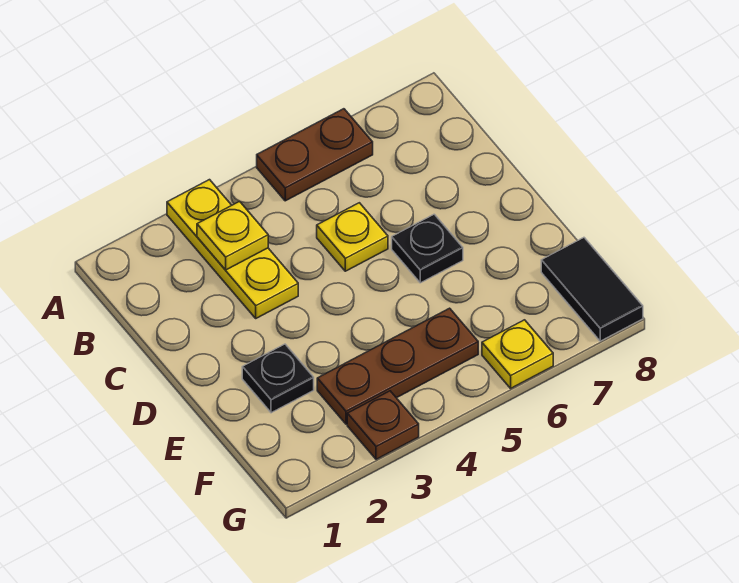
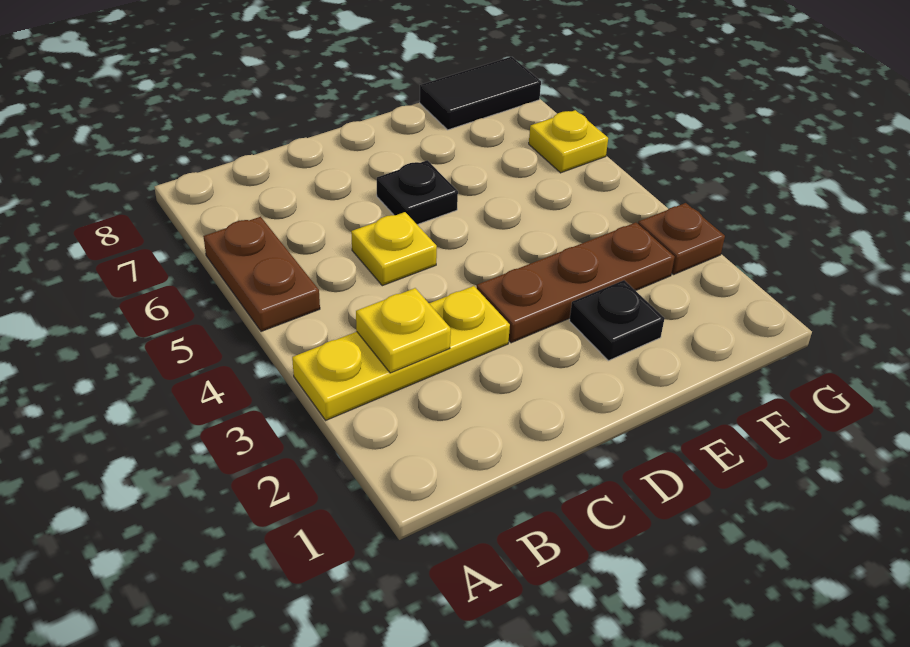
brown 1x3 plate [317,308,478,424] -> brown 1x3 plate turned to [477,222,675,343]

